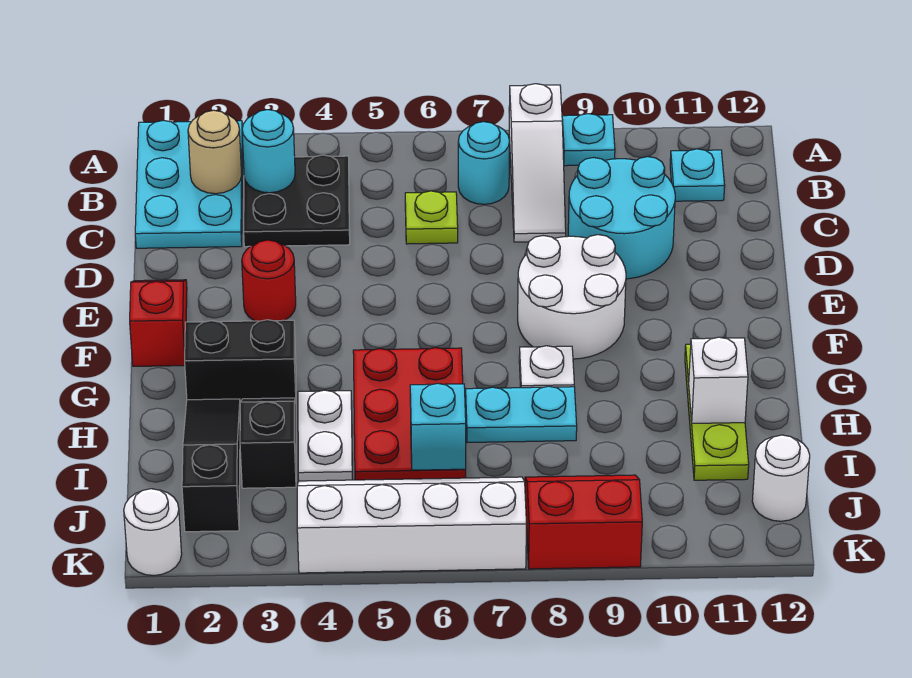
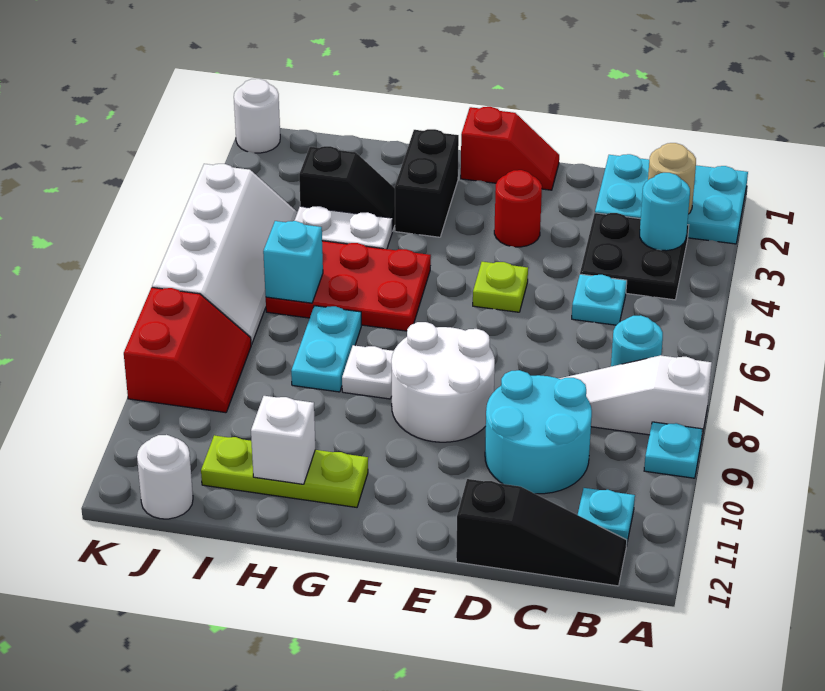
none -> cyan 1x1 plate [572,274,627,325]
lime 1x1 plate [405,191,458,244] -> lime 1x1 plate moved to [473,262,528,312]
black 1x3 slope [182,399,240,532] -> black 1x3 slope moved to [456,479,627,586]

